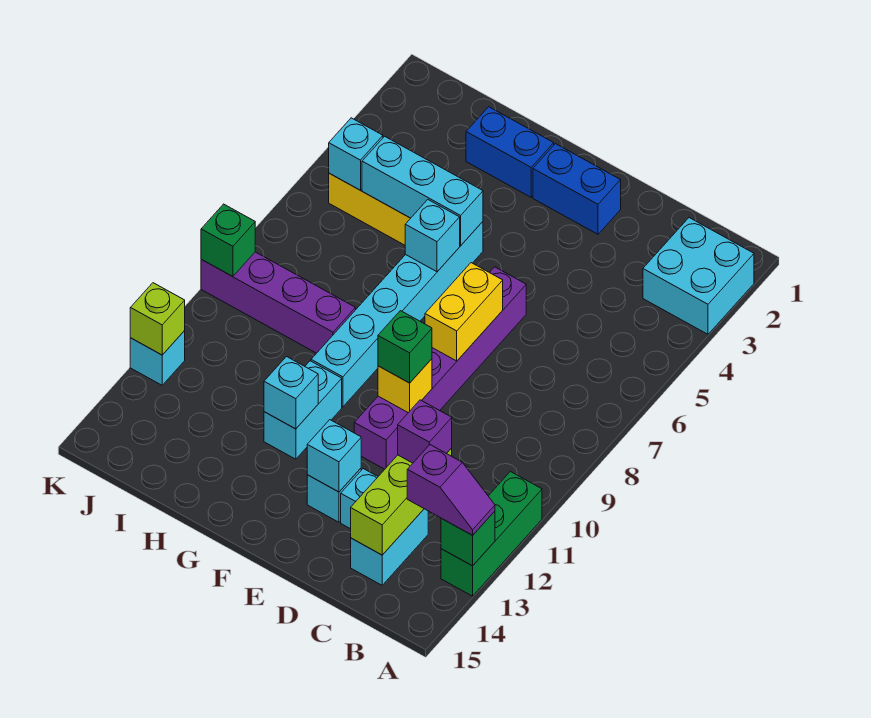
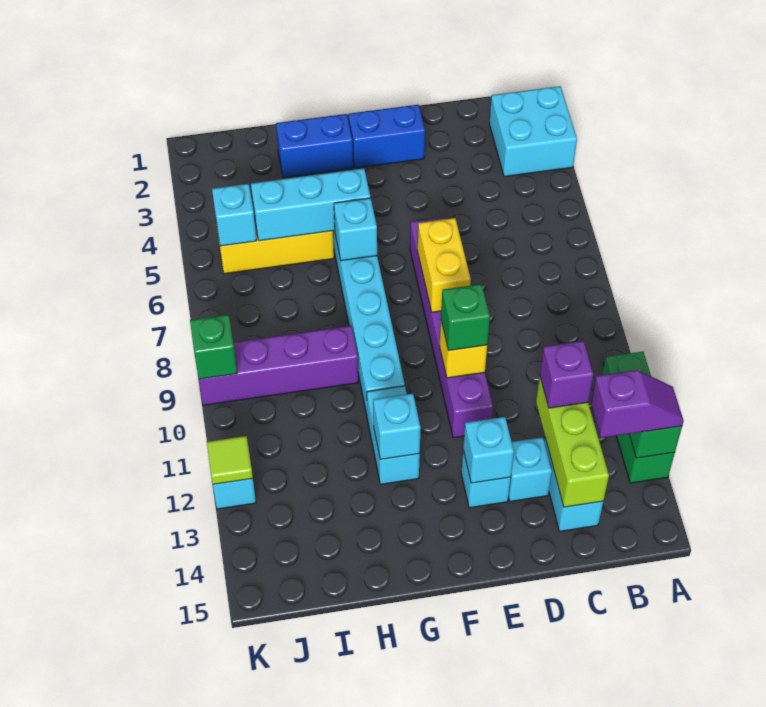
lime 1x1 brick [130,283,185,355] -> lime 1x1 tile [207,436,253,484]

